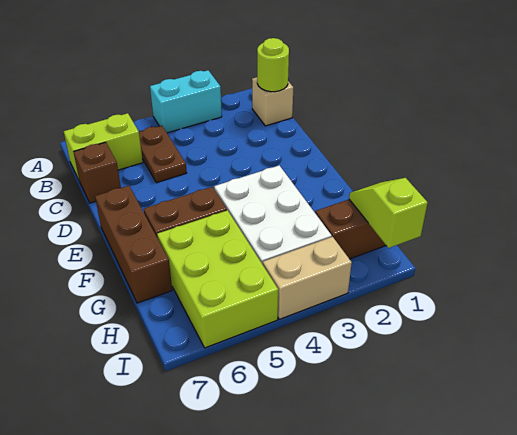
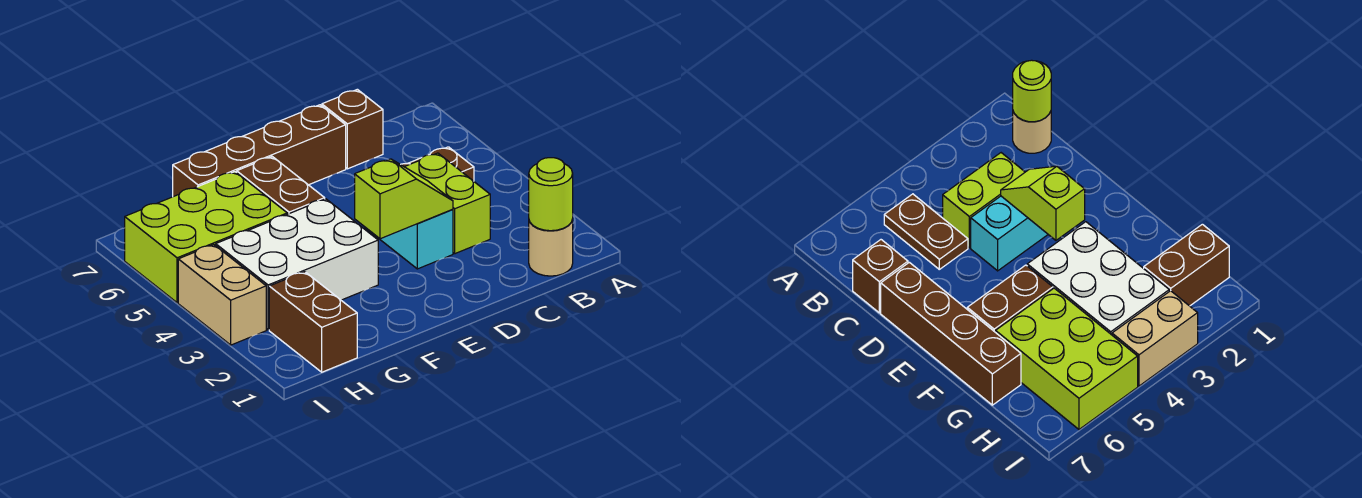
cyan 1x2 brick [150,70,222,133] -> cyan 1x2 brick moved to [365,209,453,269]
tan 1x1 brick [252,77,293,126] -> tan 1x1 round brick [529,219,573,276]
lime 1x2 brick [64,113,143,180] -> lime 1x2 brick moved to [405,153,490,254]
brown 1x3 brick [95,186,172,303] -> brown 1x4 brick [173,105,346,197]
lime 1x2 slope [349,178,428,248] -> lime 1x2 slope moved to [355,159,453,239]

